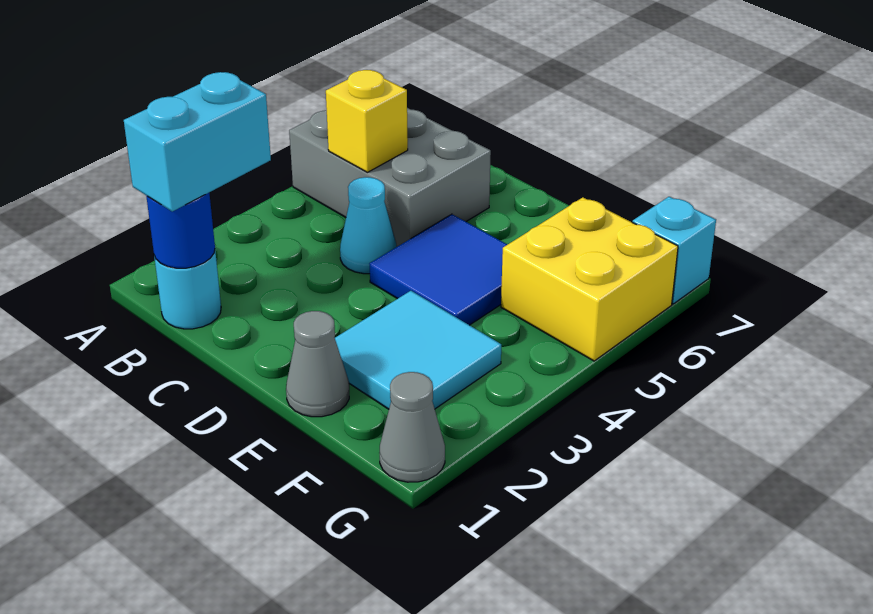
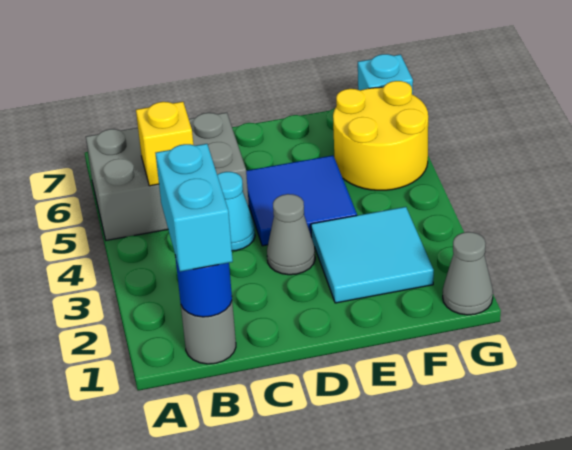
cyan 1x1 round brick [154,251,221,329] -> grey 1x1 round brick [181,301,236,364]
grey 1x1 cone [286,311,349,417] -> grey 1x1 cone moved to [267,194,315,275]
yellow 2x2 brick [501,197,678,361] -> yellow 2x2 round brick [333,81,428,190]

